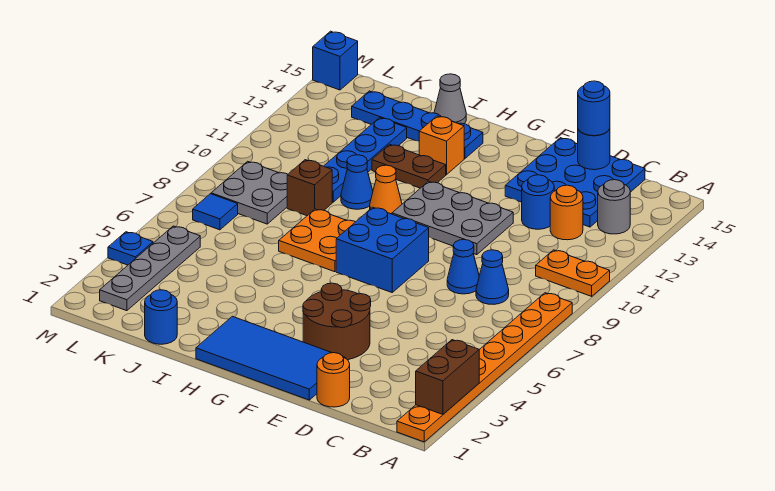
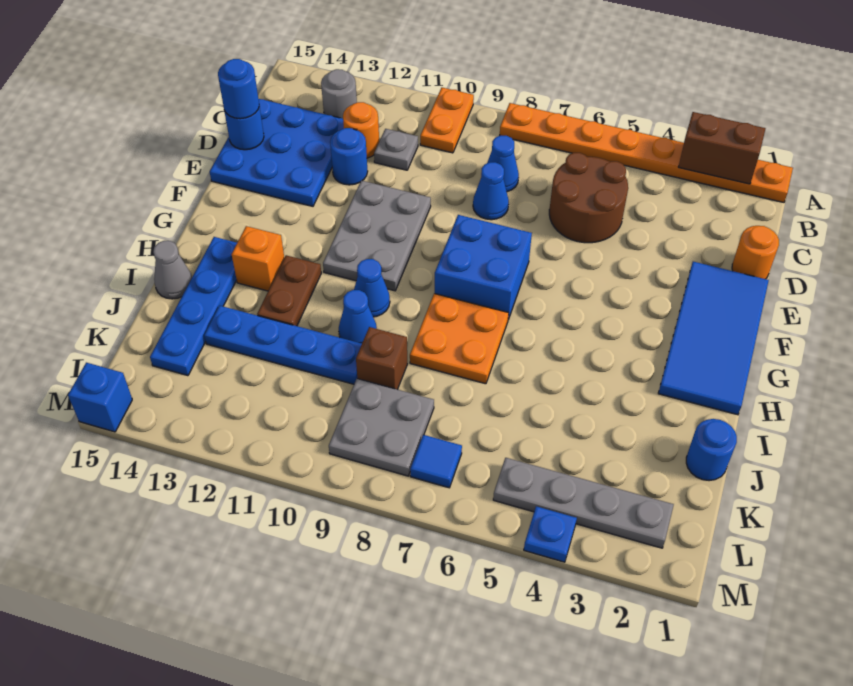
none -> grey 1x1 plate [374,129,418,170]
brown 2x2 round brick [303,283,371,360] -> brown 2x2 round brick moved to [549,153,628,243]
orange 1x1 cone [370,165,402,214] -> blue 1x1 cone [354,259,390,317]

